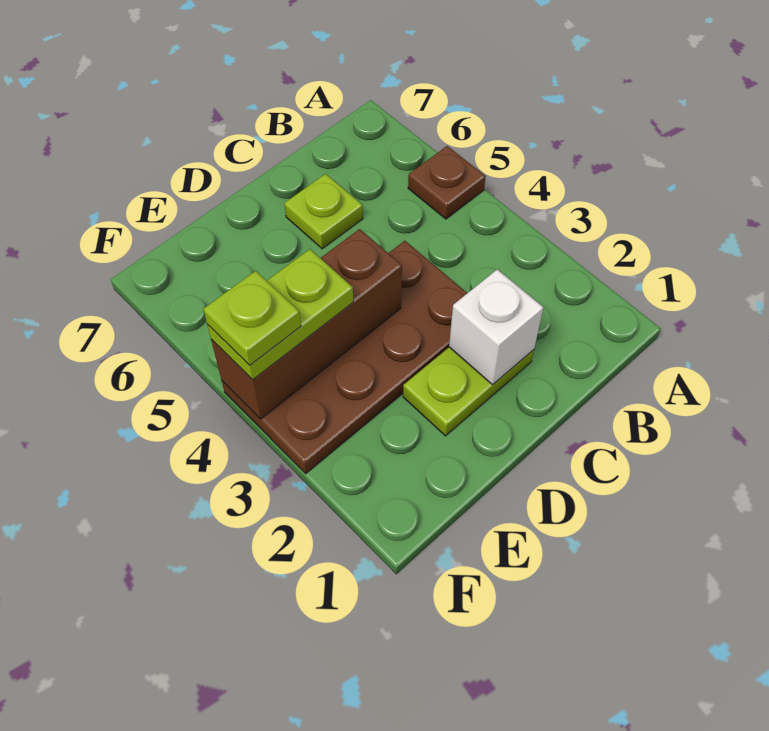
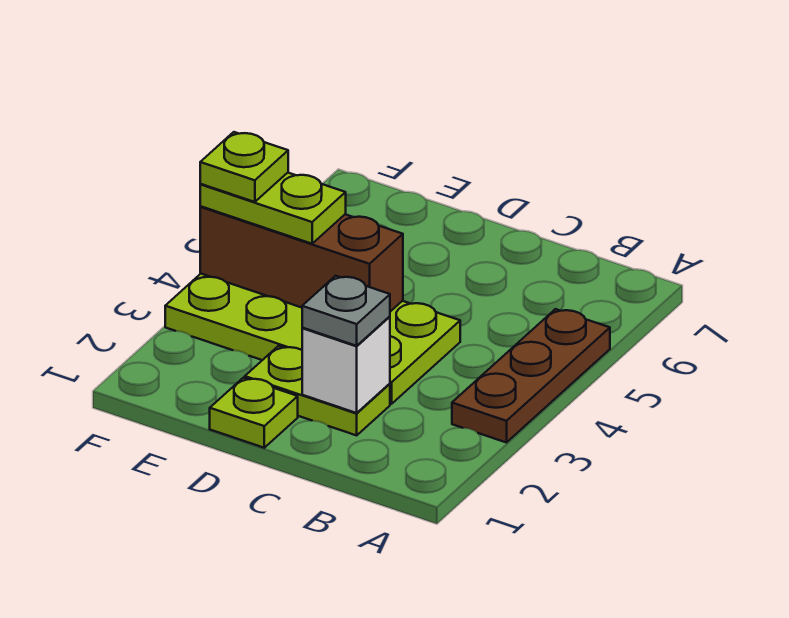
brown 1x1 plate [408,146,486,219] -> brown 1x3 plate [452,309,610,443]
none -> grey 1x1 plate [302,276,390,346]
brown 2x4 plate [222,241,467,474] -> lime 2x4 plate [165,274,460,404]
lime 1x1 plate [284,174,363,249] -> lime 1x1 plate moved to [210,378,298,448]

